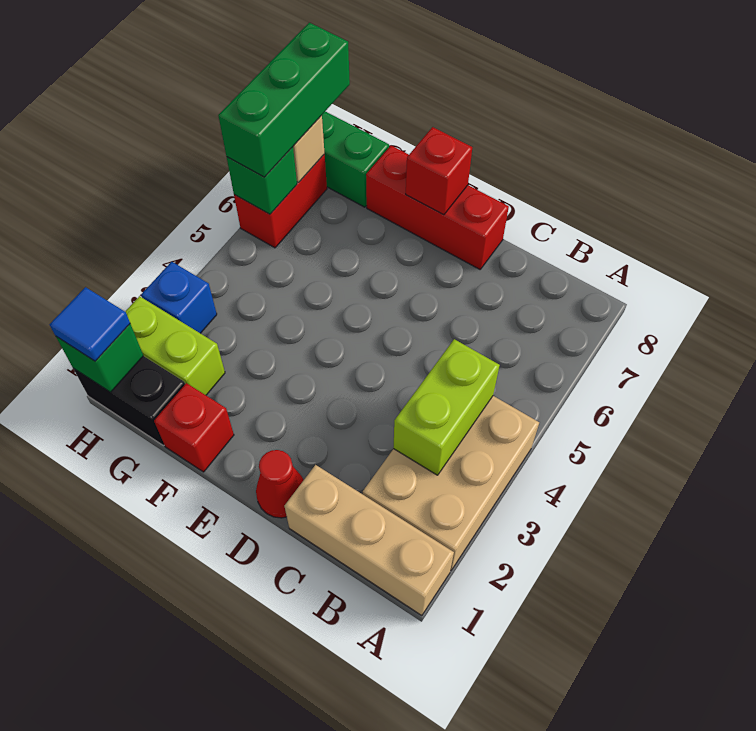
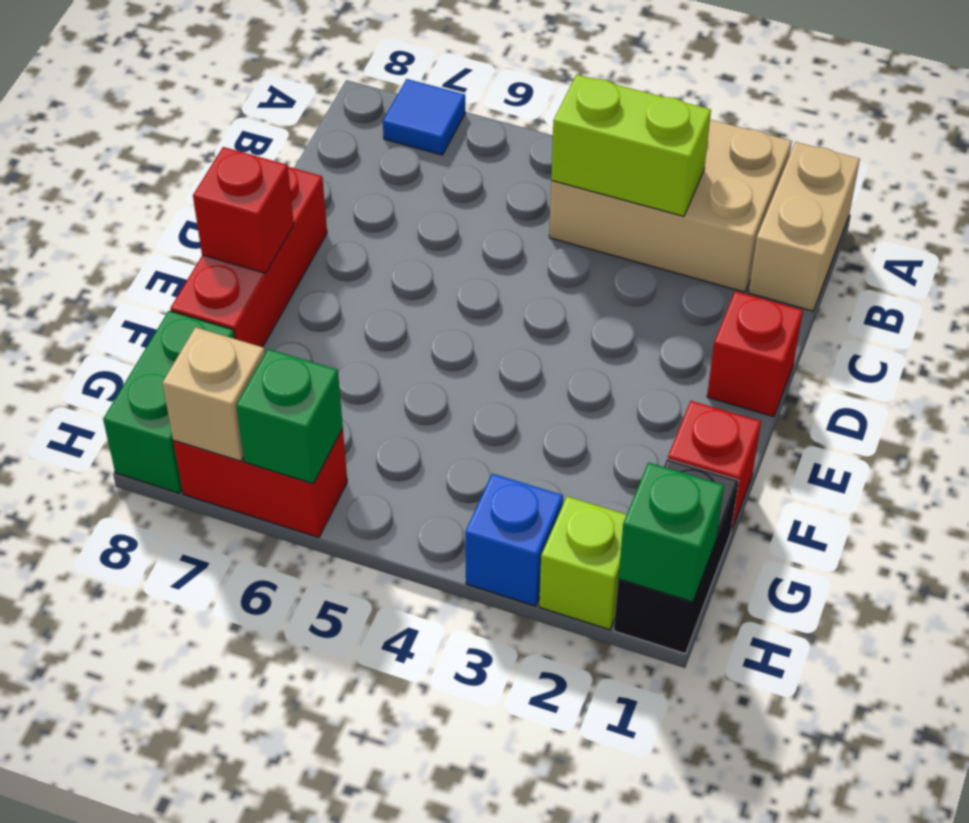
tan 1x3 brick [284,465,454,616] -> tan 1x2 brick [749,142,860,311]
red 1x1 cone [256,450,303,518] -> red 1x1 brick [707,291,803,417]
lime 1x2 brick [125,296,225,395] -> lime 1x1 brick [539,497,627,630]
blue 1x1 tile [49,287,130,361] -> blue 1x1 tile moved to [383,79,465,155]
green 1x3 brick [218,23,350,177] -> none

